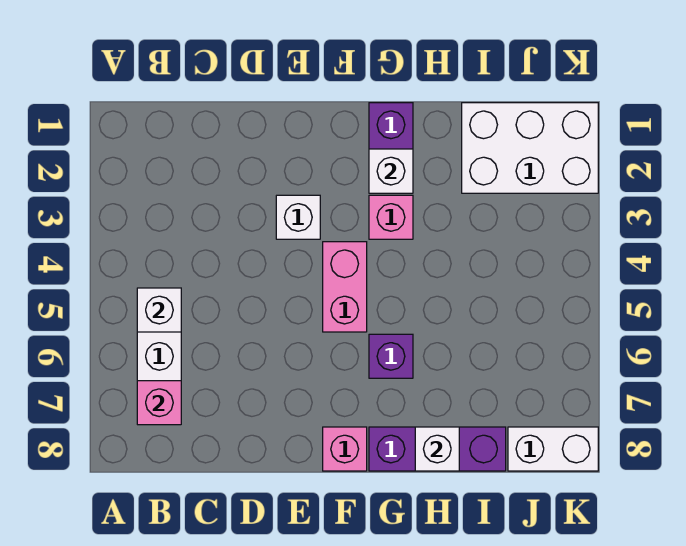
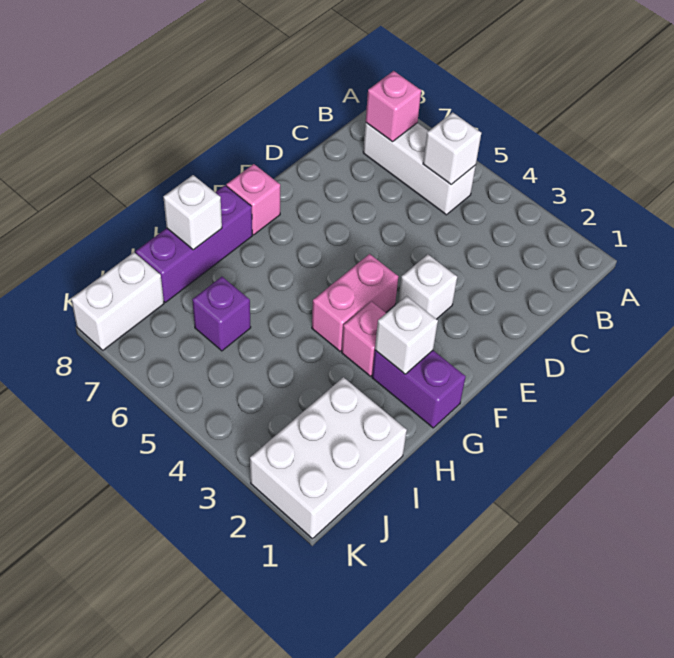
pink 1x2 brick [323,242,367,332] -> pink 1x2 brick turned to [312,254,398,351]
purple 1x1 brick [369,334,413,378] -> purple 1x1 brick moved to [192,277,251,351]

